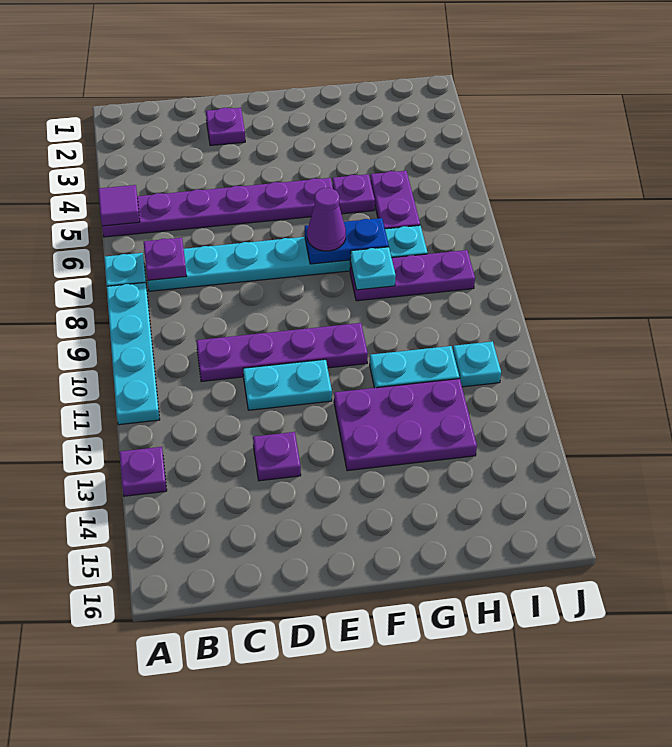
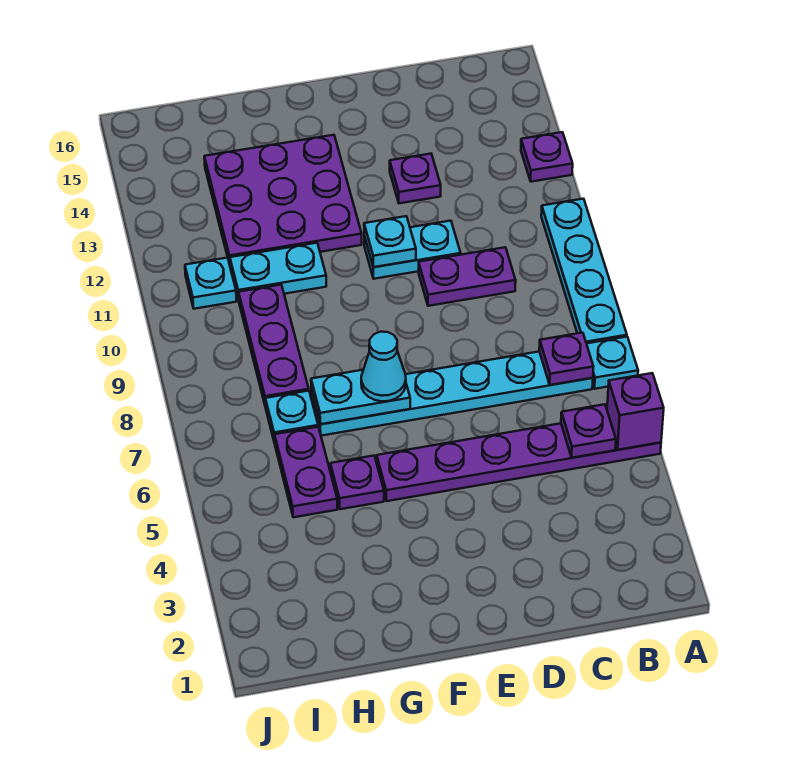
purple 1x1 tile [98,185,140,226] -> purple 1x1 brick [607,373,664,450]
purple 1x4 plate [196,323,368,382] -> purple 1x2 plate [419,247,516,306]
purple 1x1 plate [206,108,245,146] -> purple 1x1 plate moved to [561,404,616,458]
blue 1x2 plate [305,218,389,264] -> cyan 1x2 plate [311,370,410,424]
purple 1x1 cone [307,188,346,251] -> cyan 1x1 cone [361,332,406,401]
purple 2x3 plate [334,379,477,471] -> purple 3x3 plate [204,135,362,265]
purple 1x3 plate [350,250,475,301] -> purple 1x3 plate turned to [239,285,309,407]
cyan 1x1 plate [350,247,396,290] -> cyan 1x1 plate moved to [364,216,416,267]

